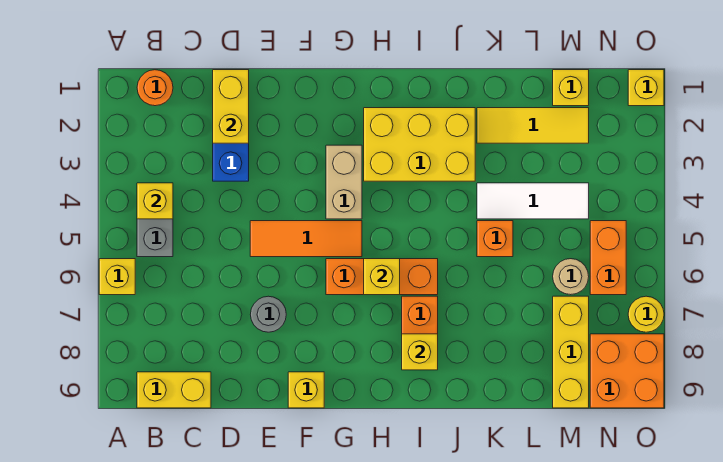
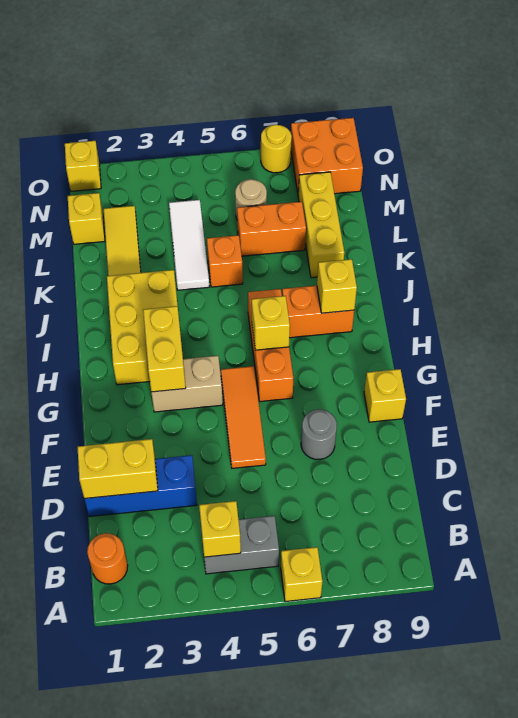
yellow 1x2 brick [137,372,211,408] -> yellow 1x2 brick moved to [143,306,186,392]
yellow 1x3 brick [553,296,589,408] -> yellow 1x3 brick turned to [298,172,344,278]
orange 1x2 brick [590,221,626,295] -> orange 1x2 brick moved to [237,202,306,256]

